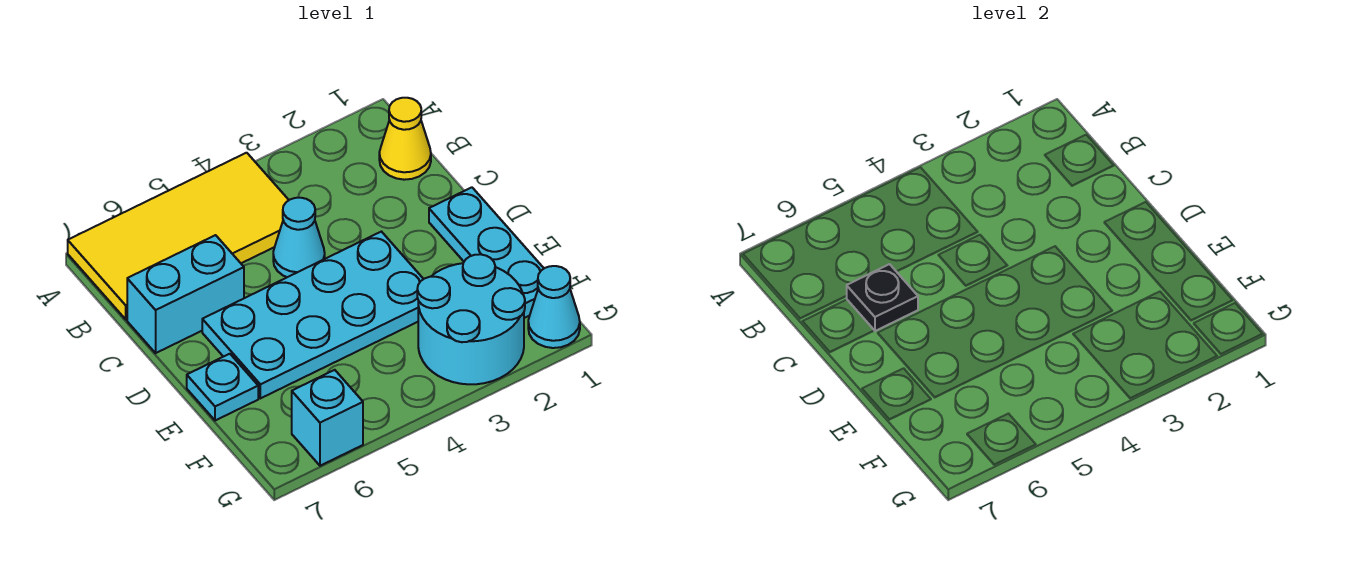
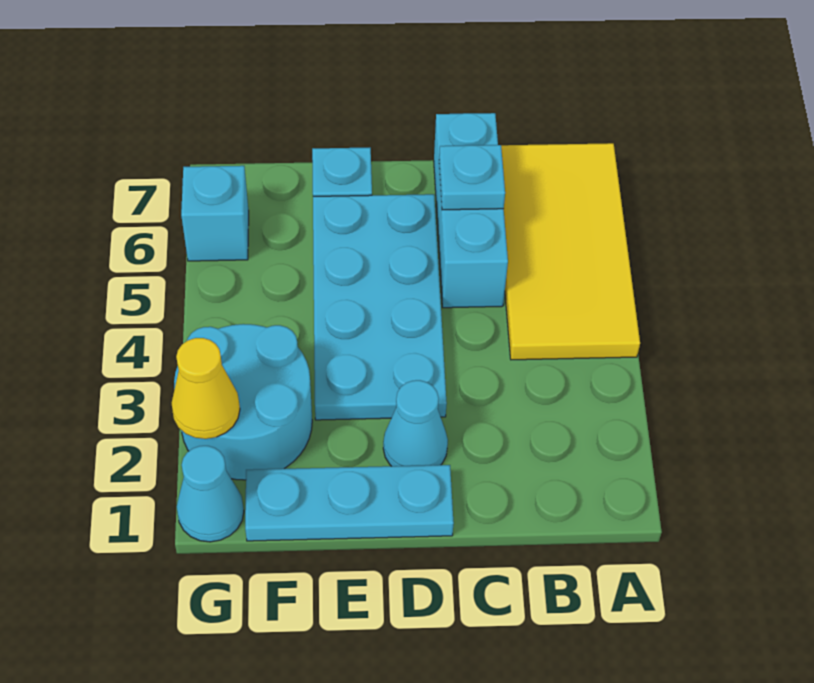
yellow 1x1 cone [379,98,431,180] -> yellow 1x1 cone moved to [172,338,240,439]
cyan 1x1 cone [273,198,325,277] -> cyan 1x1 cone moved to [383,380,448,466]
cyan 1x2 brick [127,235,244,353] -> cyan 1x3 brick [434,113,508,308]
black 1x1 plate [847,264,918,331] -> cyan 1x1 plate [439,145,505,210]

